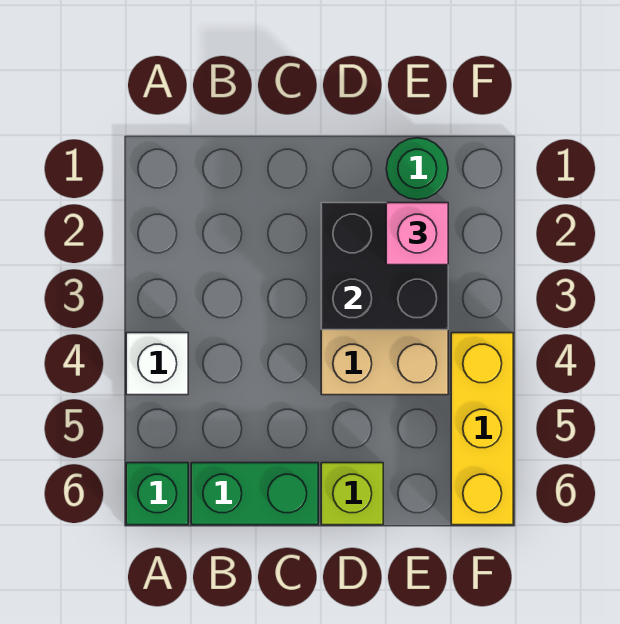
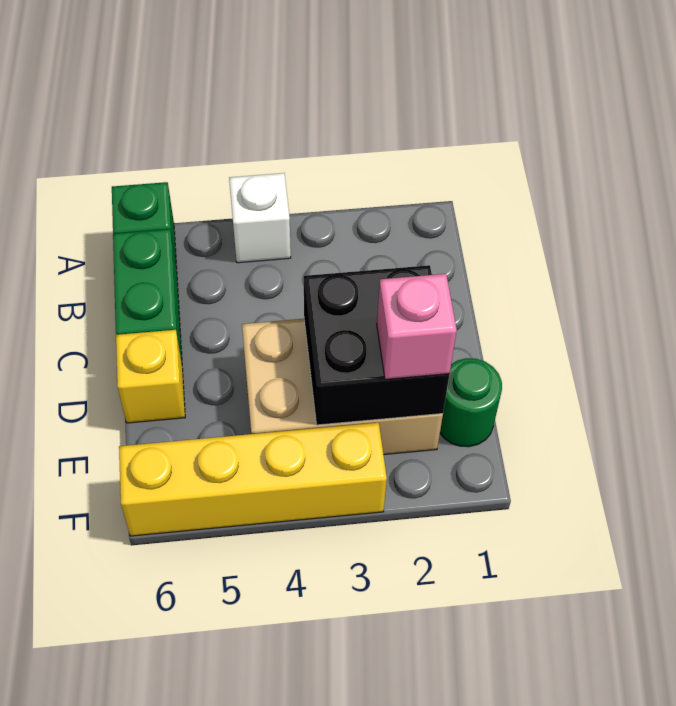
lime 1x1 brick [321,463,383,525] -> yellow 1x1 brick [116,330,185,423]
yellow 1x3 brick [451,333,513,525] -> yellow 1x4 brick [119,423,387,536]

